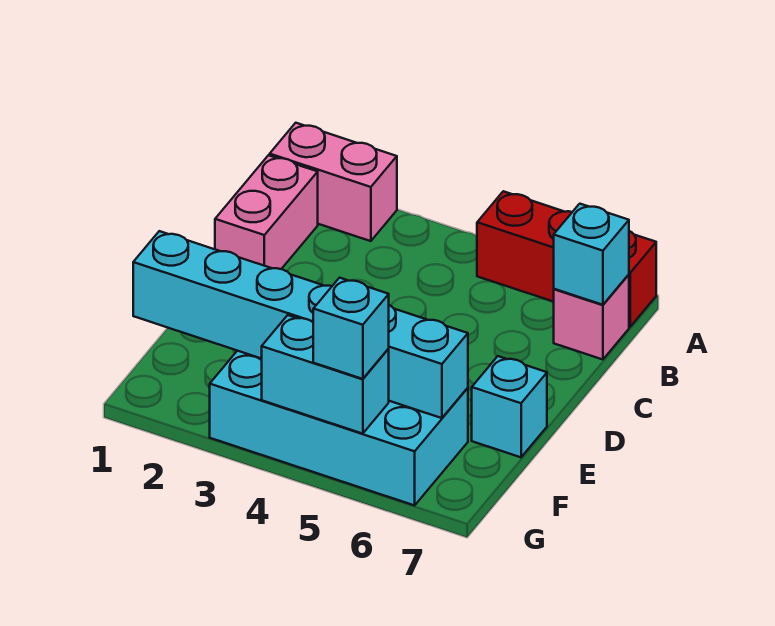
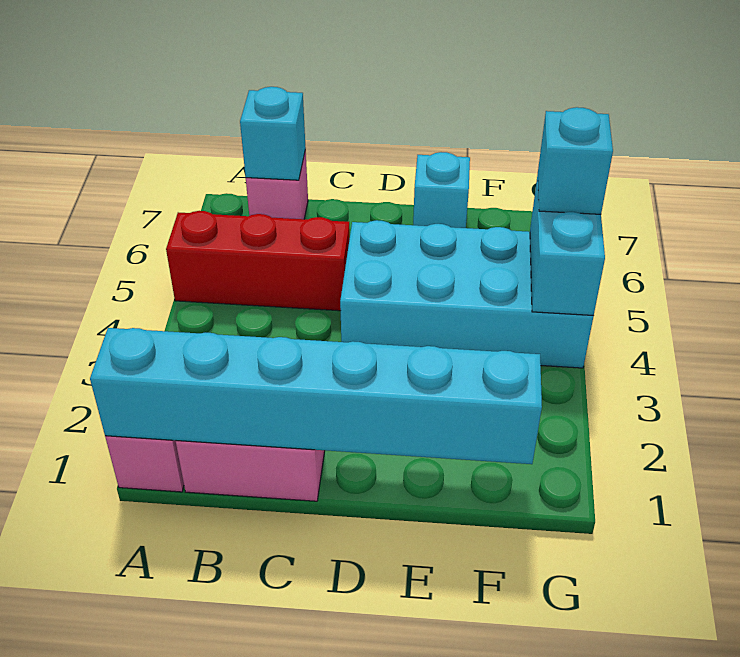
red 1x3 brick [477,191,656,327] -> red 1x3 brick turned to [166,211,350,311]
cyan 1x6 brick [133,231,468,418] -> cyan 1x6 brick turned to [90,328,542,464]
cyan 2x4 brick [210,351,468,505] -> cyan 2x4 brick turned to [340,220,593,368]

